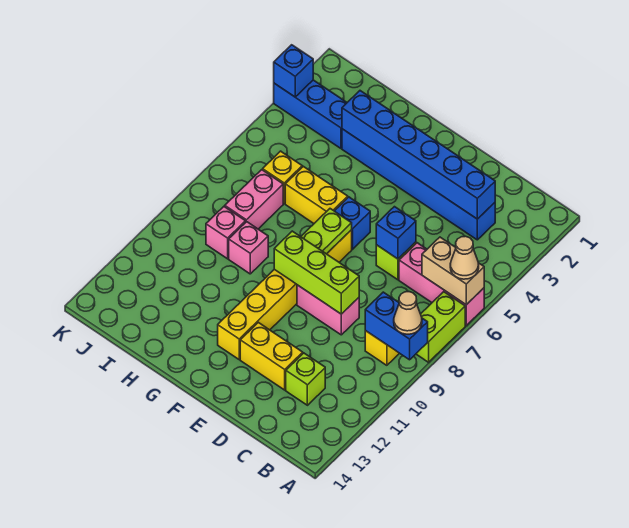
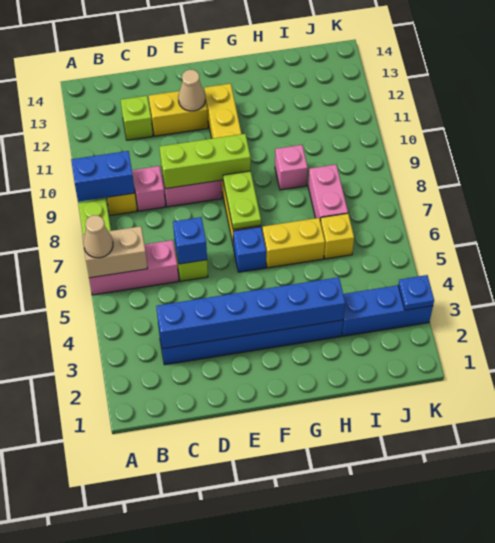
tan 1x1 cone [394,292,422,334] -> tan 1x1 cone moved to [178,70,205,111]
pink 1x1 brick [206,207,246,259] -> pink 1x1 brick moved to [132,166,165,211]
blue 1x1 brick [274,45,313,97] -> blue 1x1 plate [398,275,434,310]

